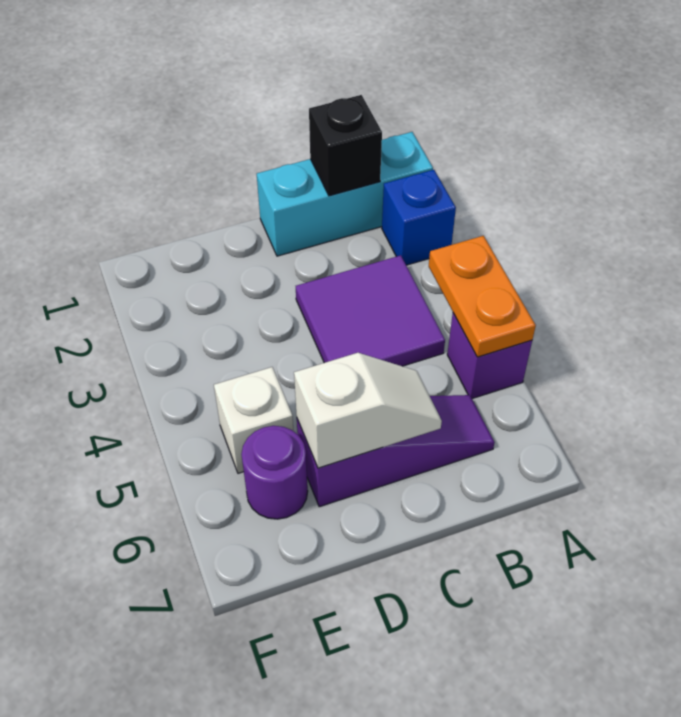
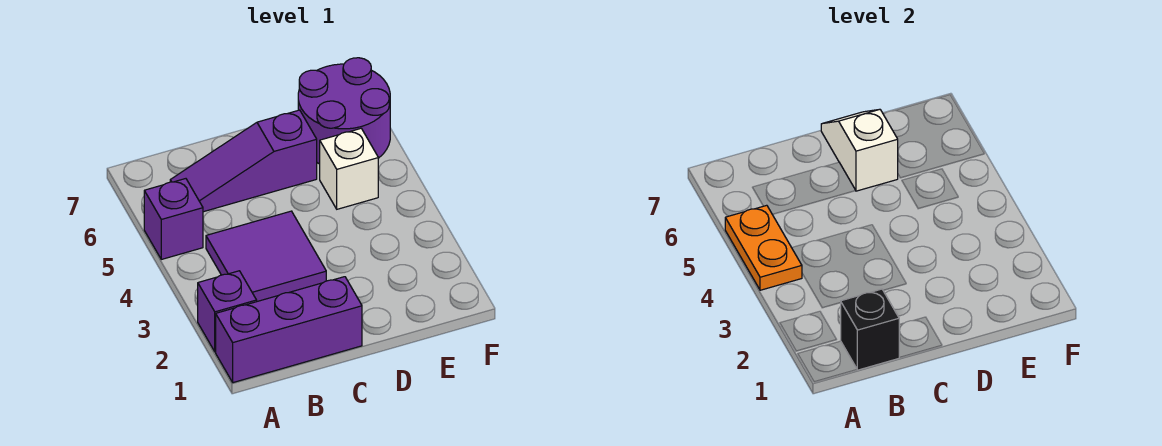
cyan 1x3 brick [257,132,433,256] -> purple 1x3 brick [216,277,362,383]
blue 1x1 brick [382,170,456,265] -> purple 1x1 brick [198,271,257,352]
white 1x2 slope [294,353,442,468] -> white 1x2 slope turned to [821,109,898,191]
purple 1x1 round brick [241,426,308,519] -> purple 2x2 round brick [298,58,390,164]

